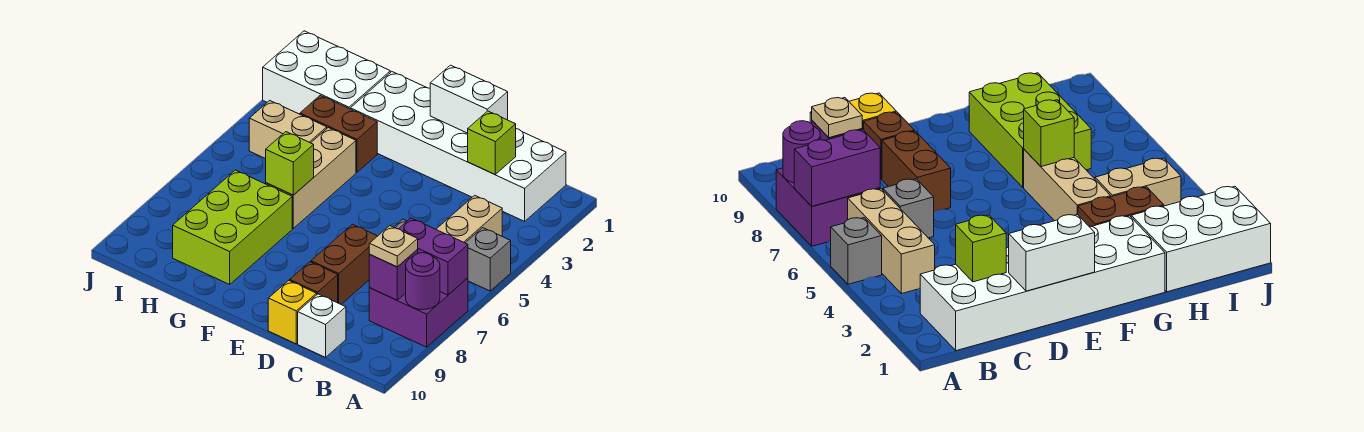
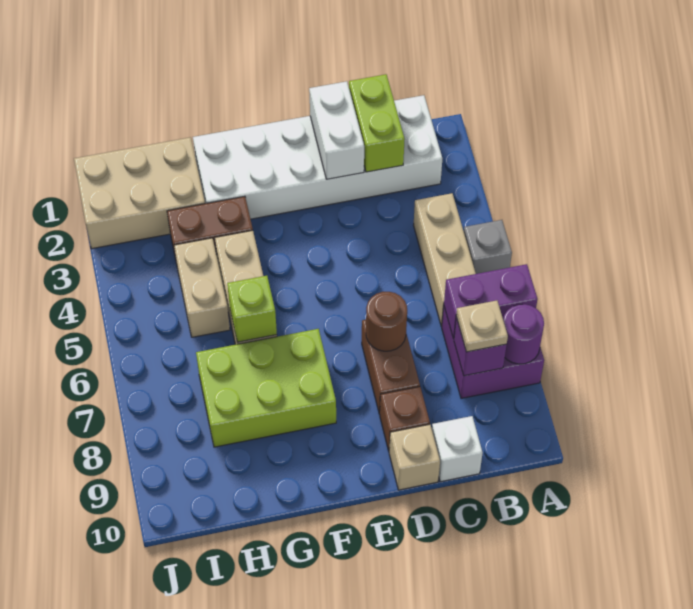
lime 1x1 brick [468,111,516,174] -> lime 1x2 brick [349,74,405,172]
grey 1x1 brick [883,179,934,238] -> none
white 1x2 brick [430,65,508,133] -> white 1x2 brick turned to [309,81,364,179]
none -> brown 1x1 round brick [366,292,407,351]
yellow 1x1 brick [268,280,317,344] -> tan 1x1 brick [389,424,440,490]
lime 2x3 brick [173,170,292,284] -> lime 2x3 brick turned to [196,329,336,447]
white 2x3 brick [263,31,390,114] -> tan 2x3 brick [74,137,205,249]
tan 1x2 brick [249,101,327,159] -> tan 1x2 brick turned to [174,238,230,337]

